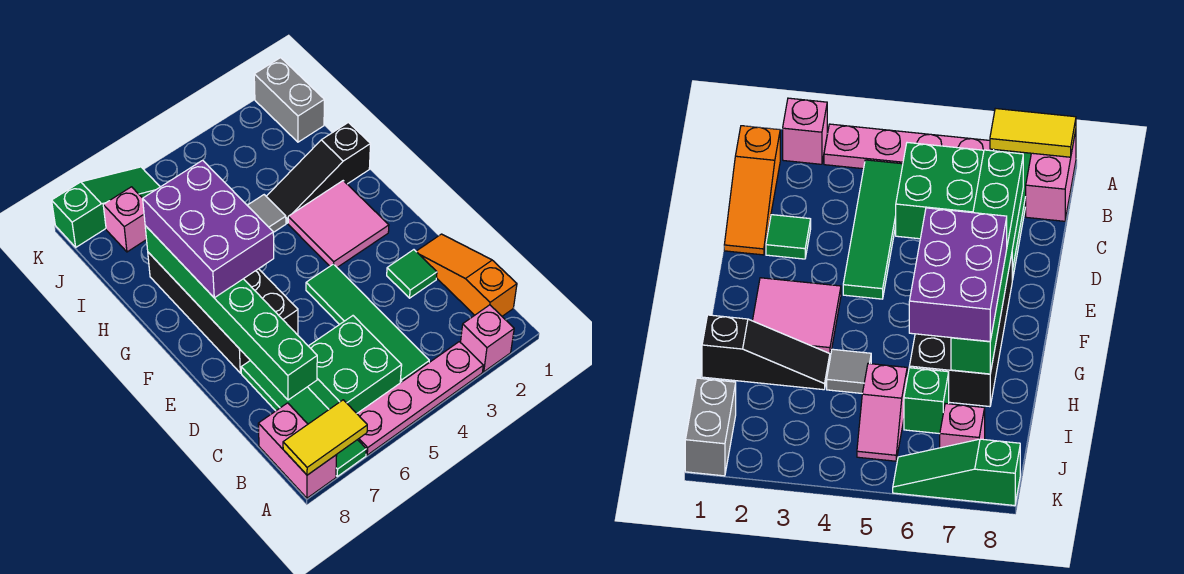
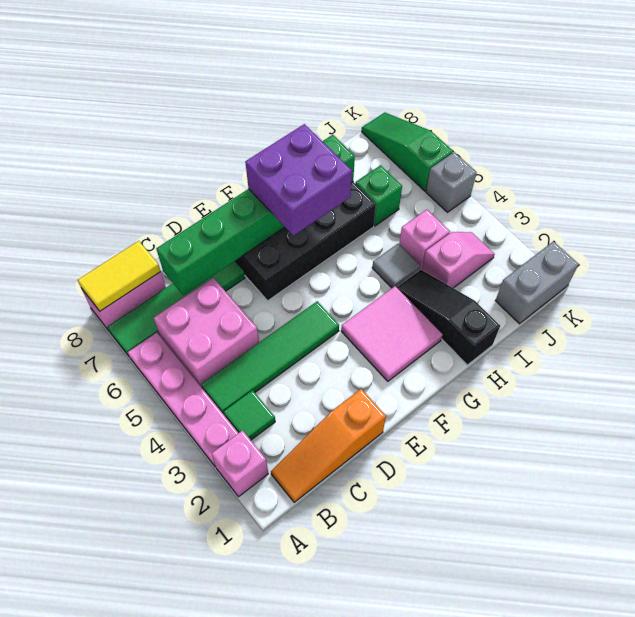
yellow 1x2 tile [283,400,367,475] -> yellow 1x2 tile turned to [78,241,161,311]
orange 1x3 slope [416,234,517,316] -> orange 1x3 slope turned to [271,389,386,502]
green 2x2 brick [308,316,402,413] -> pink 2x2 brick [154,278,259,387]
green 1x1 tile [387,250,437,298] -> green 1x1 tile moved to [224,390,275,440]
purple 2x3 brick [143,160,274,298] -> purple 2x2 brick [245,124,352,236]
pink 1x2 slope [857,364,907,461] -> pink 1x2 slope moved to [422,232,495,288]
pink 1x1 brick [103,187,147,252] -> pink 1x1 brick moved to [399,210,450,270]
none -> grey 1x1 brick [426,152,477,212]
green 1x3 slope [52,167,160,247] -> green 1x3 slope turned to [362,113,453,191]

